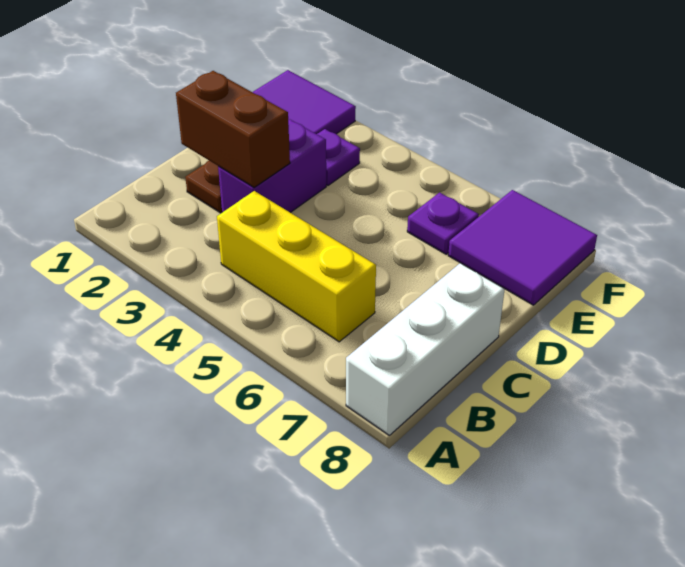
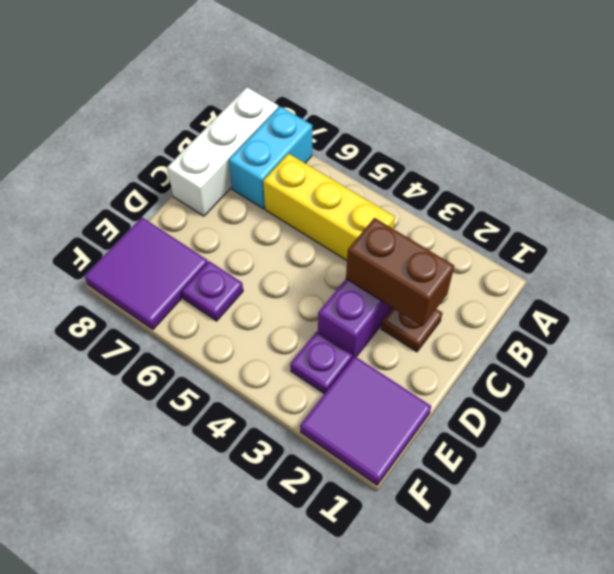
none -> cyan 1x2 brick [229,106,312,209]

